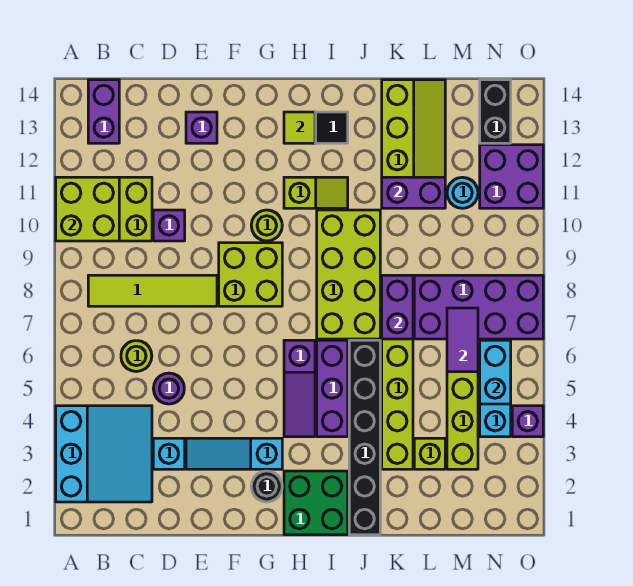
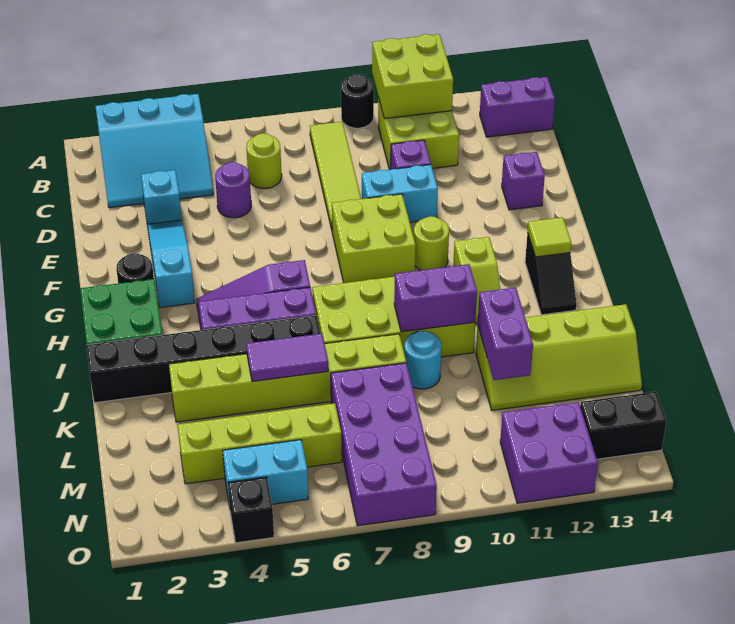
none -> black 1x1 round brick [341,74,374,128]
purple 1x2 brick [382,275,413,339] -> purple 1x2 brick moved to [394,264,477,332]
lime 1x1 brick [414,438,445,469] -> none
purple 1x2 tile [447,308,478,372] -> purple 1x2 tile moved to [246,334,328,382]
cyan 1x1 round brick [447,177,478,208] -> cyan 1x1 round brick moved to [404,331,442,389]
cyan 1x2 brick [480,340,511,404] -> cyan 1x2 brick moved to [362,165,438,222]
purple 1x1 brick [512,406,543,437] -> black 1x1 brick [228,477,274,543]

